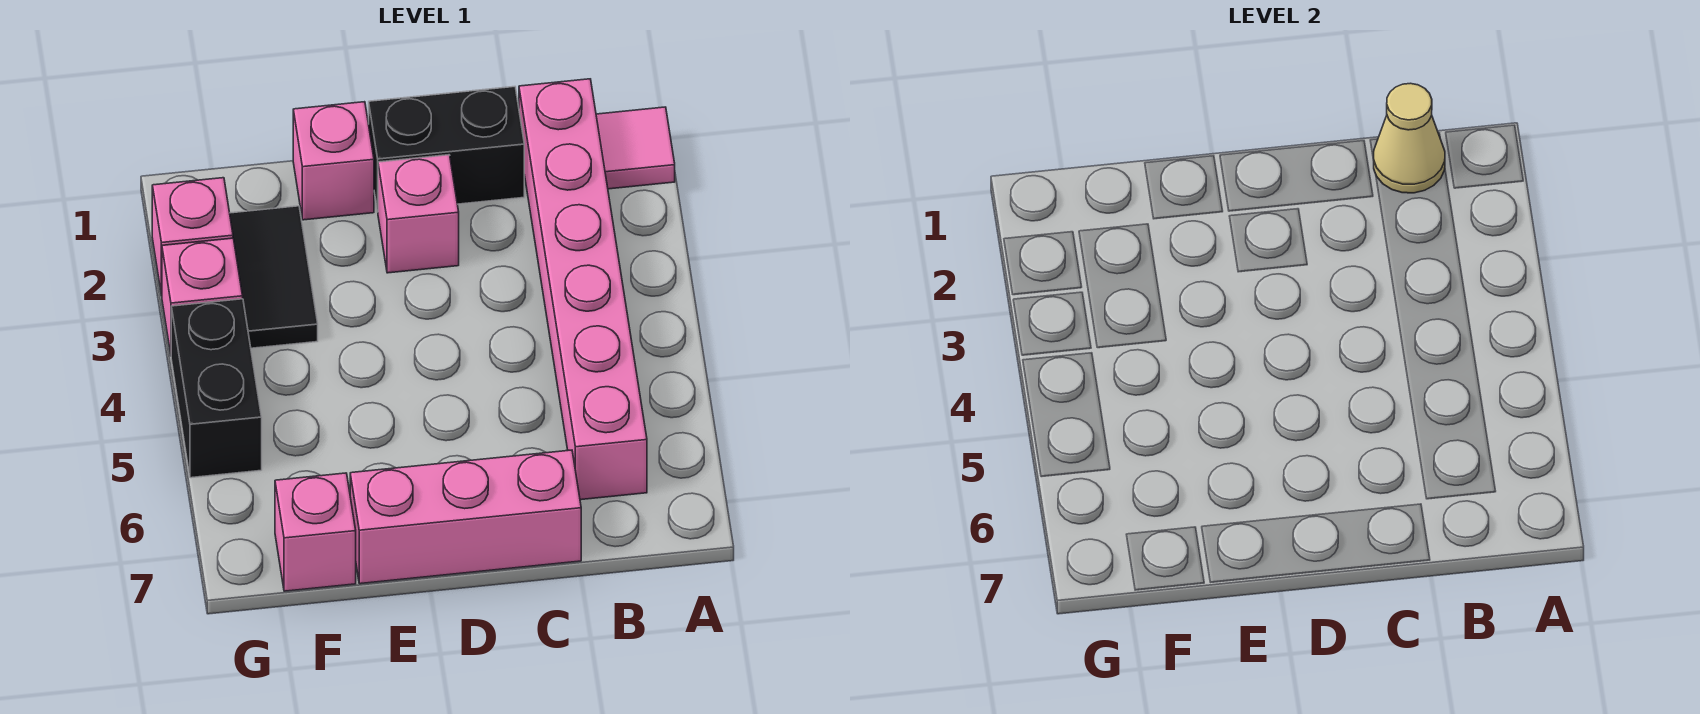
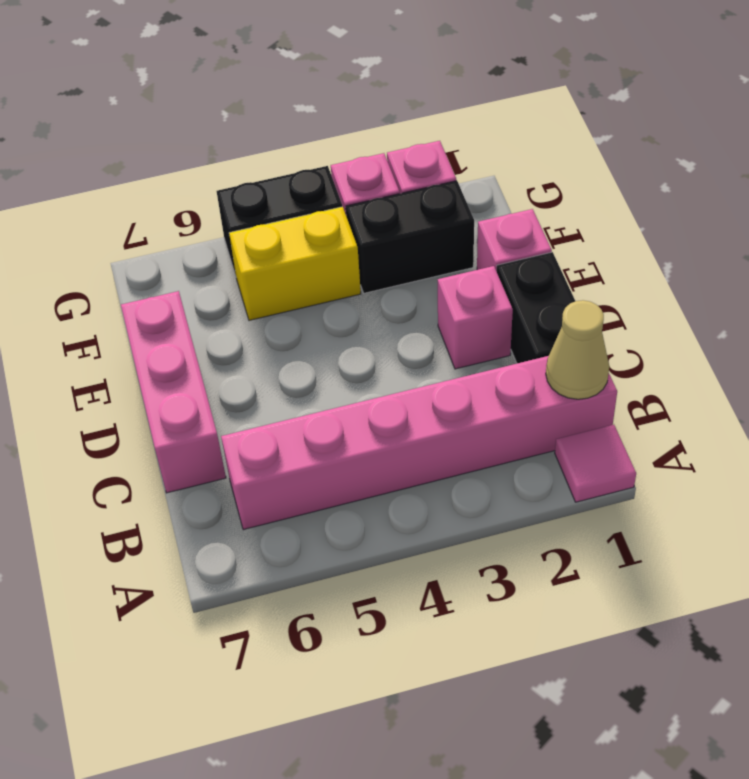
black 1x2 tile [230,206,318,348] -> black 1x2 brick [346,181,474,293]
none -> yellow 1x2 brick [229,207,361,320]
pink 1x1 brick [275,473,356,591] -> none

